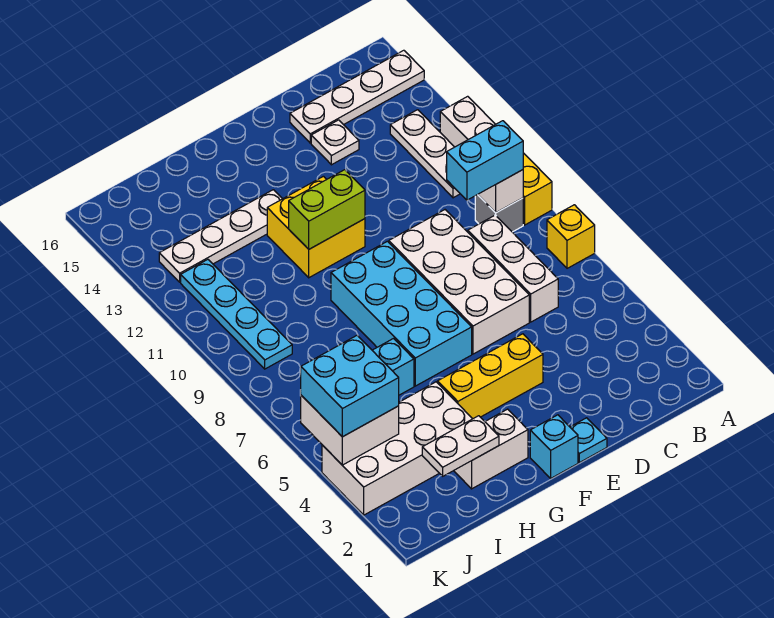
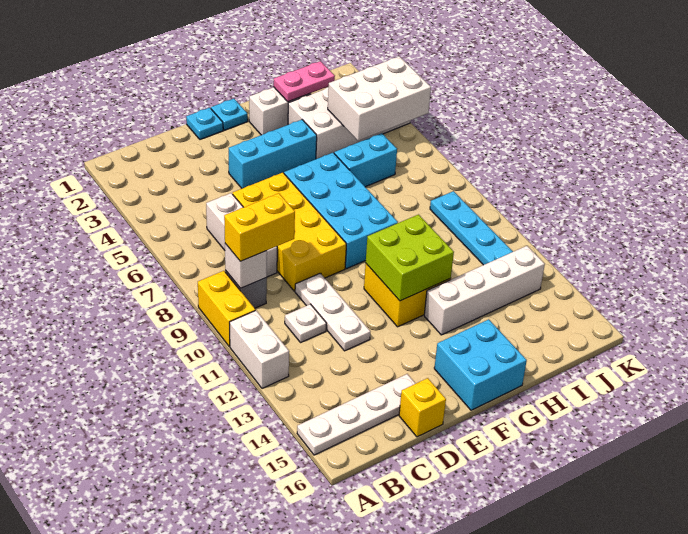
yellow 1x1 brick [547,205,595,268] -> yellow 1x1 brick moved to [399,378,446,437]
cyan 1x2 brick [447,121,523,200] -> yellow 1x2 brick [224,193,295,261]
white 1x3 plate [390,110,460,198] -> white 1x3 plate moved to [295,273,370,351]
white 2x4 brick [389,210,529,354] -> yellow 2x4 brick [233,173,346,291]
white 1x1 plate [311,120,359,165] -> white 1x1 plate moved to [285,304,326,342]
yellow 1x3 brick [438,334,543,419] -> cyan 1x3 brick [229,120,317,188]
cyan 1x1 brick [530,415,578,478] -> cyan 1x1 plate [211,99,248,130]
lime 1x2 brick [289,170,365,249] -> lime 2x2 brick [366,215,454,301]
white 1x4 plate [159,190,282,282] -> white 1x4 brick [424,246,545,335]
white 1x2 plate [422,416,499,476] -> pink 1x2 plate [274,61,335,102]
white 2x2 brick [301,395,399,465] -> white 2x3 brick [328,56,431,141]
cyan 2x2 brick [300,336,399,437] -> cyan 2x2 brick moved to [434,319,527,410]

